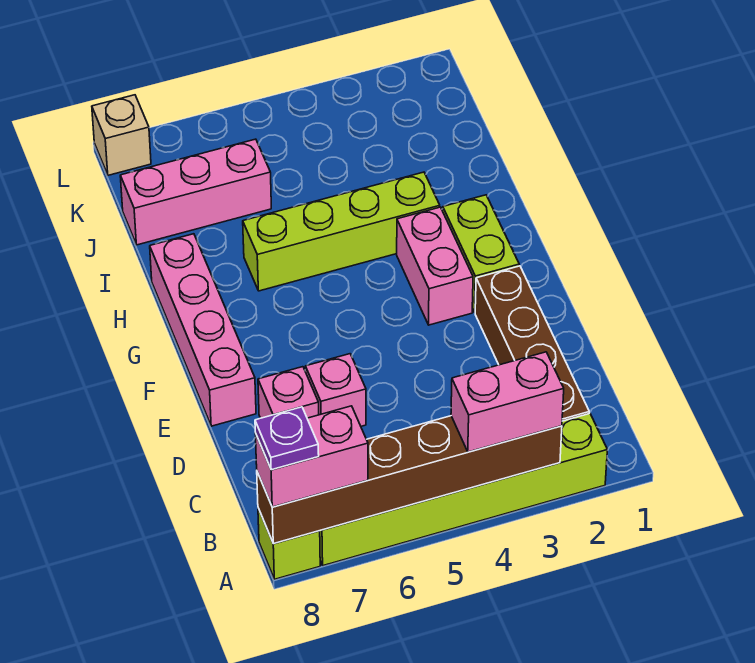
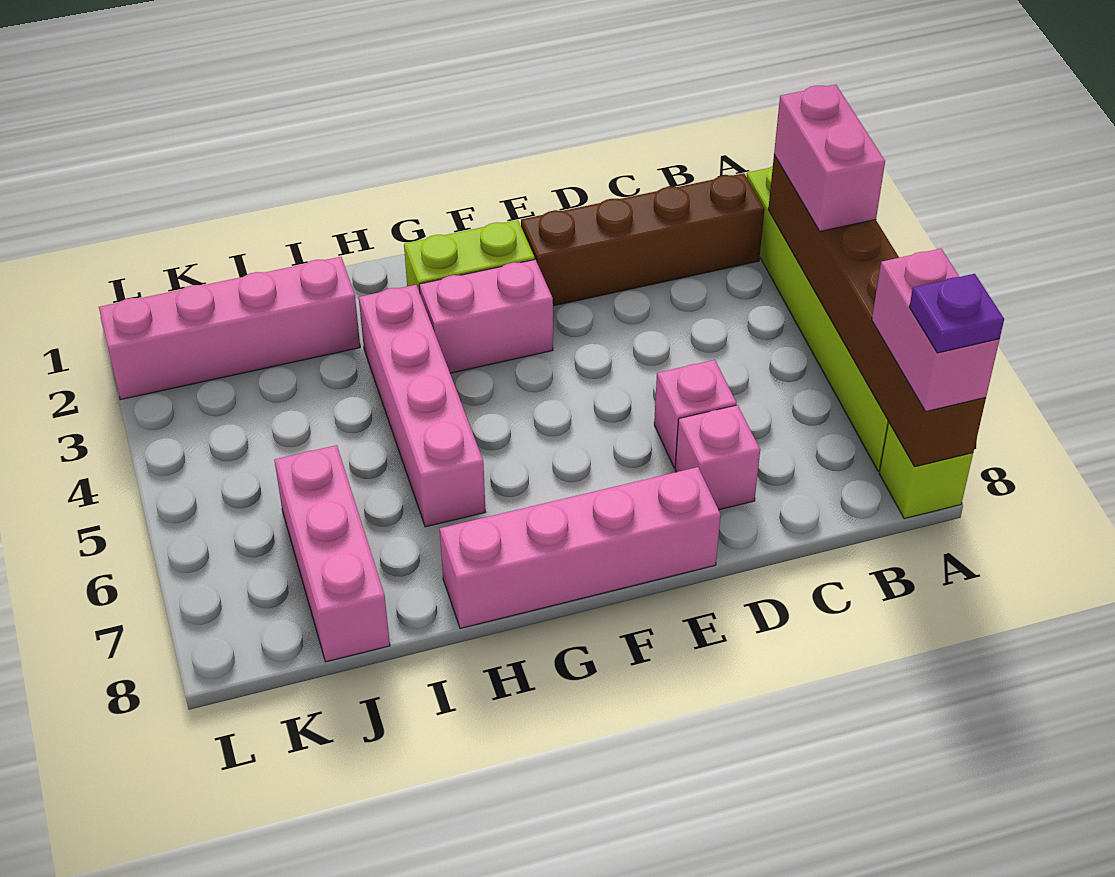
lime 1x4 brick [243,172,440,291] -> pink 1x4 brick [359,285,485,527]
none -> pink 1x4 brick [99,257,360,400]
tan 1x1 brick [92,95,151,175] -> none

